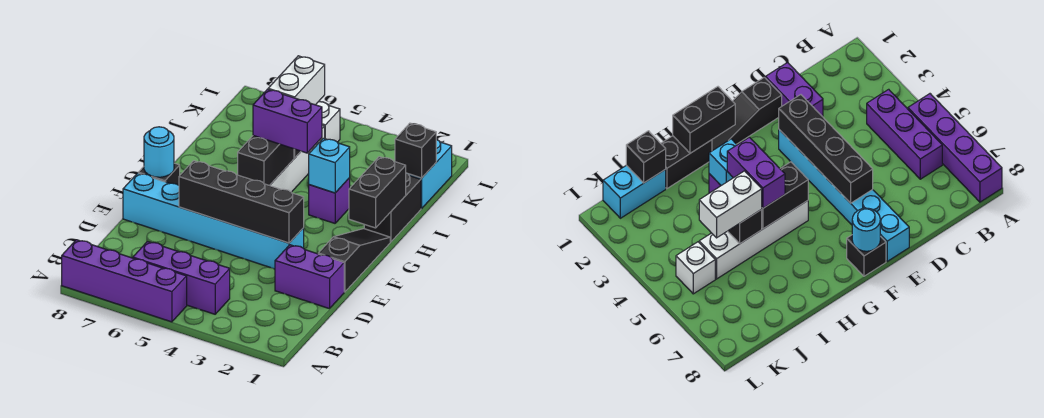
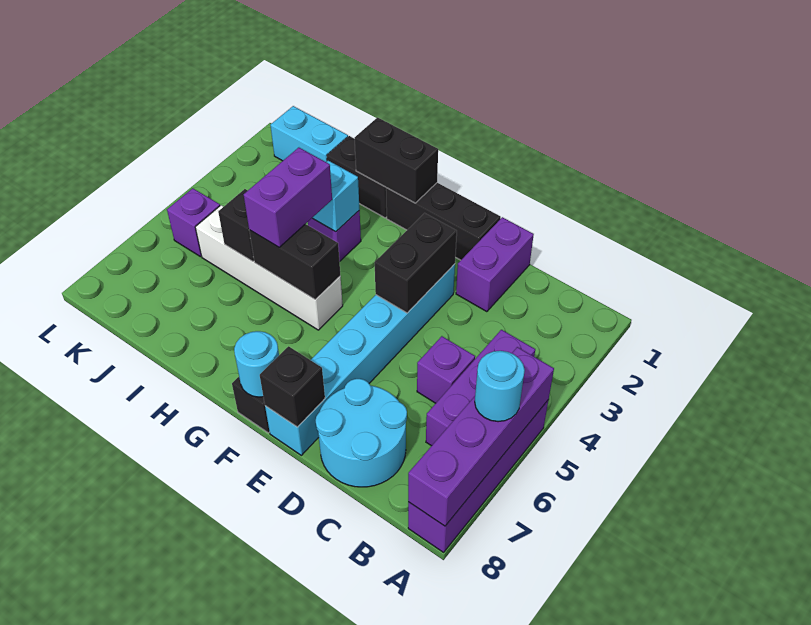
none -> purple 1x4 brick [408,347,554,526]
none -> cyan 1x1 round brick [475,351,525,422]
none -> purple 1x1 brick [417,336,475,403]
none -> cyan 2x2 round brick [316,379,407,487]
black 1x3 slope [318,229,390,292] -> black 1x3 brick [386,183,501,260]
black 1x4 brick [179,161,304,243] -> black 1x2 brick [375,213,457,313]
white 1x2 brick [268,56,325,105] -> none
black 1x1 brick [395,123,436,178] -> black 1x1 brick moved to [260,346,325,427]
white 1x1 brick [316,102,340,142] -> purple 1x1 brick [167,188,220,257]

